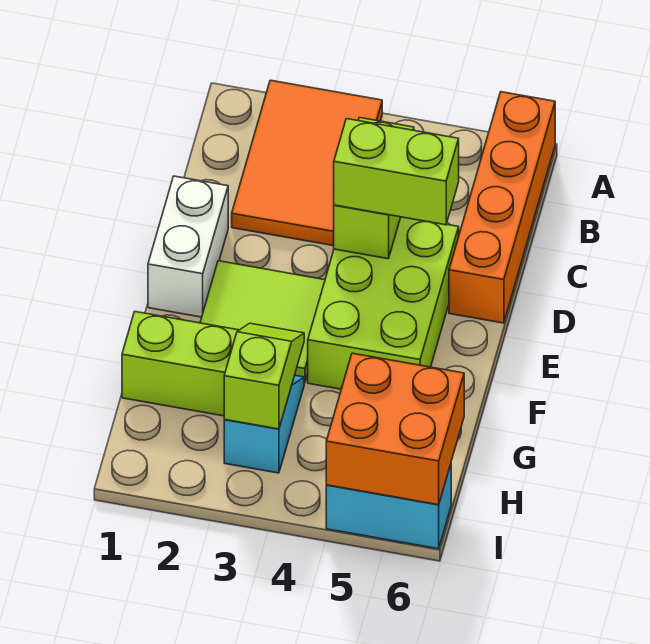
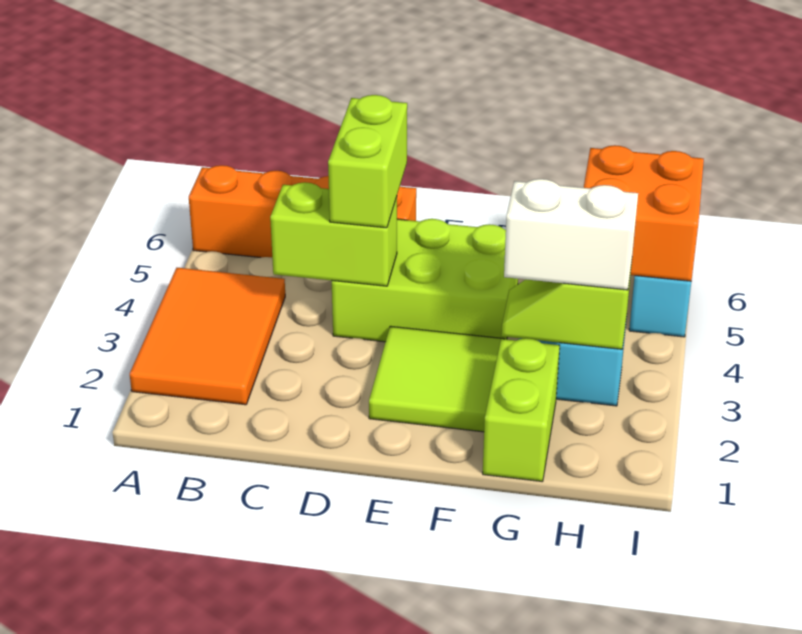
orange 2x3 tile [232,80,382,246] -> orange 2x3 tile turned to [130,268,285,405]
white 1x2 brick [148,176,228,317] -> white 1x2 brick moved to [504,179,638,290]

